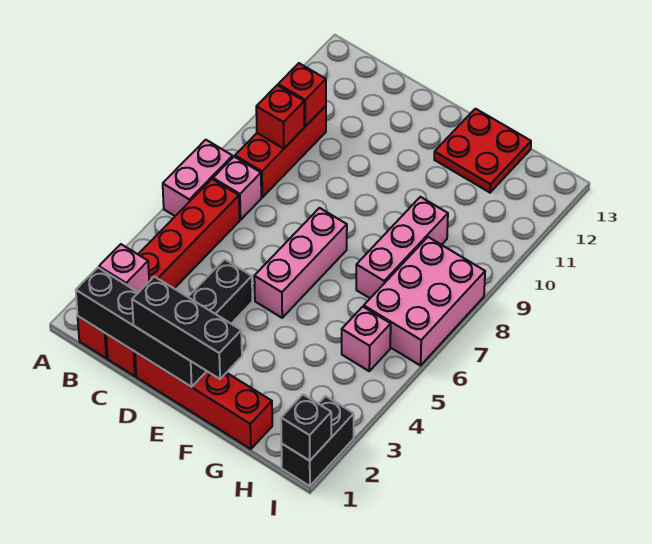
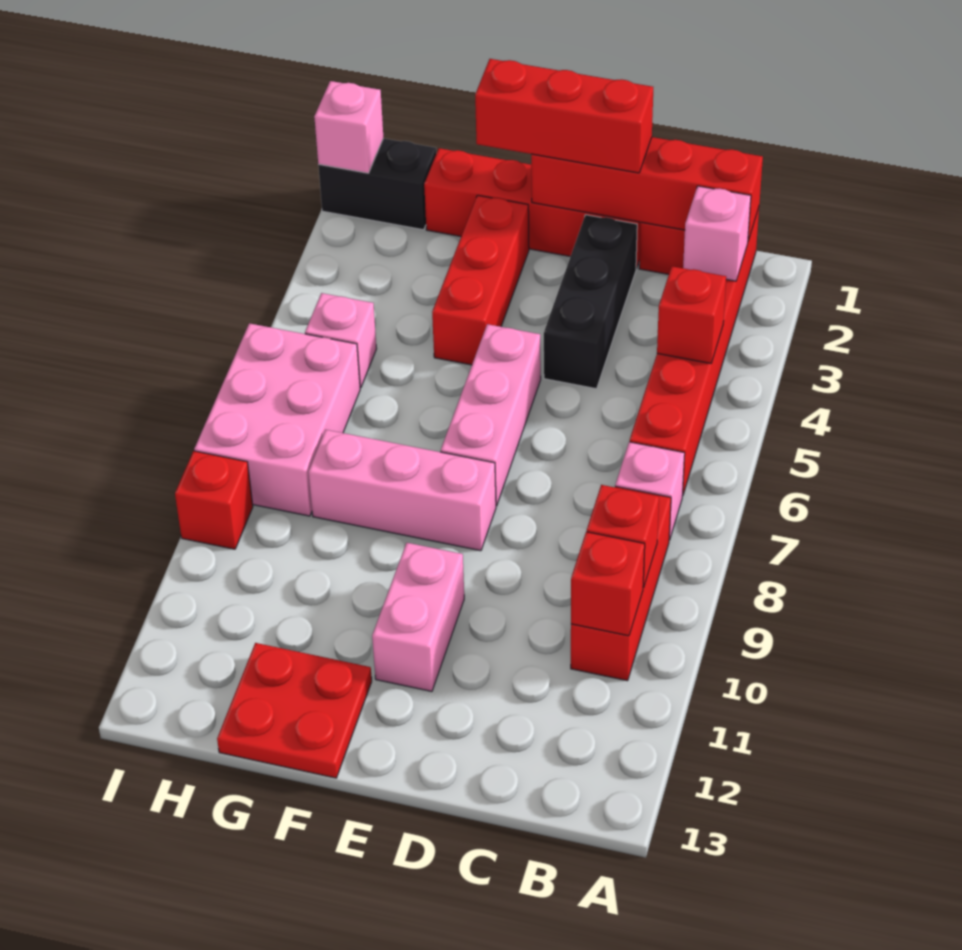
pink 1x2 brick [163,140,233,216] -> pink 1x2 brick moved to [372,543,464,691]
black 1x4 brick [76,268,206,387] -> red 1x4 brick [531,137,763,240]
none -> red 1x1 brick [657,266,726,363]
black 1x3 brick [132,277,242,379] -> red 1x3 brick [475,59,653,173]
none -> red 1x3 brick [432,195,529,365]
pink 1x3 brick [356,197,448,298] -> pink 1x3 brick turned to [308,430,496,551]
black 1x2 brick [281,396,354,486] -> black 1x2 brick turned to [318,138,436,230]
black 1x1 brick [281,395,331,461] -> pink 1x1 brick [314,81,383,173]
none -> red 1x1 brick [175,451,253,549]

